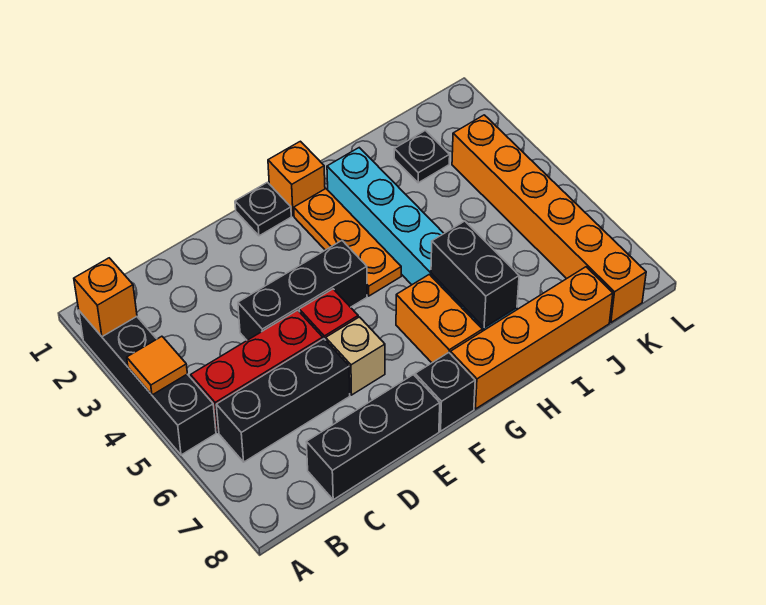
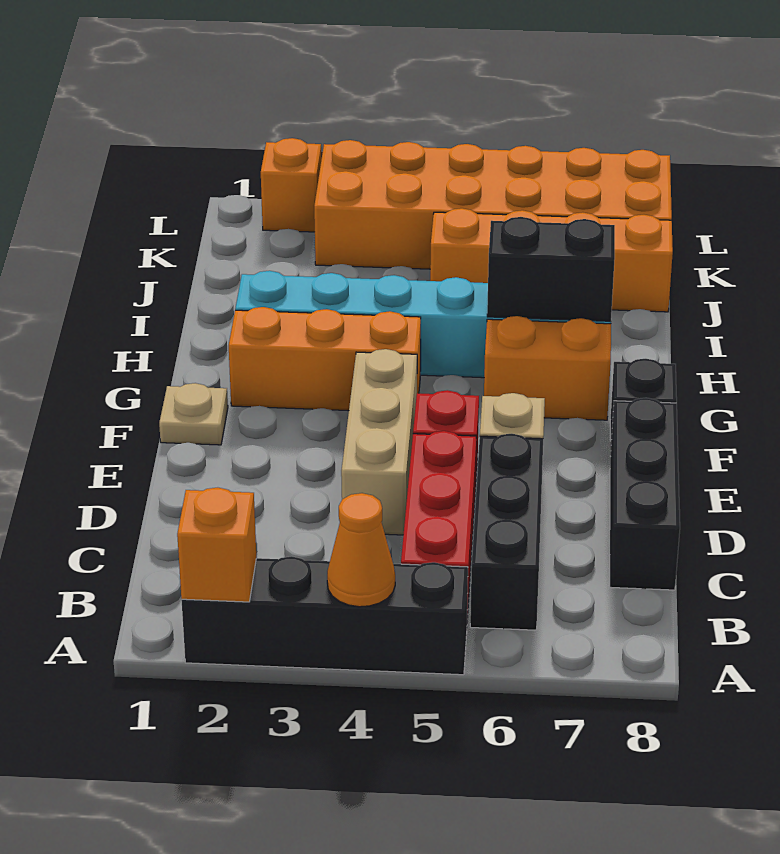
orange 1x1 tile [127,336,187,395] -> orange 1x1 cone [327,493,395,607]
black 1x3 brick [238,241,367,340] -> tan 1x3 brick [341,349,417,535]
black 1x1 plate [235,182,291,236] -> tan 1x1 plate [159,383,228,445]
orange 1x1 brick [268,141,325,216] -> orange 1x1 brick moved to [261,138,321,232]
orange 1x3 plate [294,189,401,296] -> orange 1x3 brick [229,307,421,411]
orange 1x4 brick [450,267,613,409] -> orange 1x4 brick turned to [430,208,673,312]
black 1x1 plate [394,130,450,183] -> none
orange 1x6 brick [452,115,646,322] -> orange 2x6 brick [314,140,672,269]

